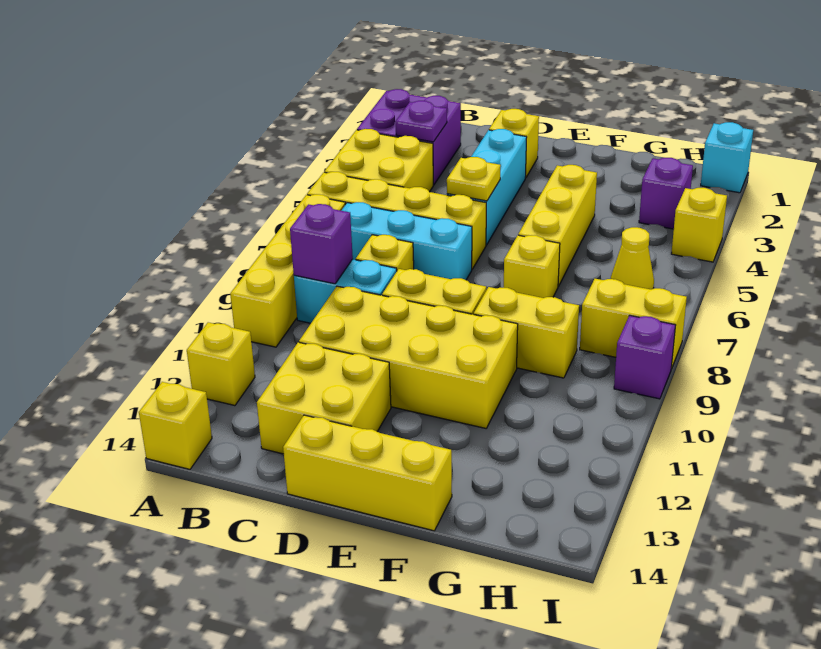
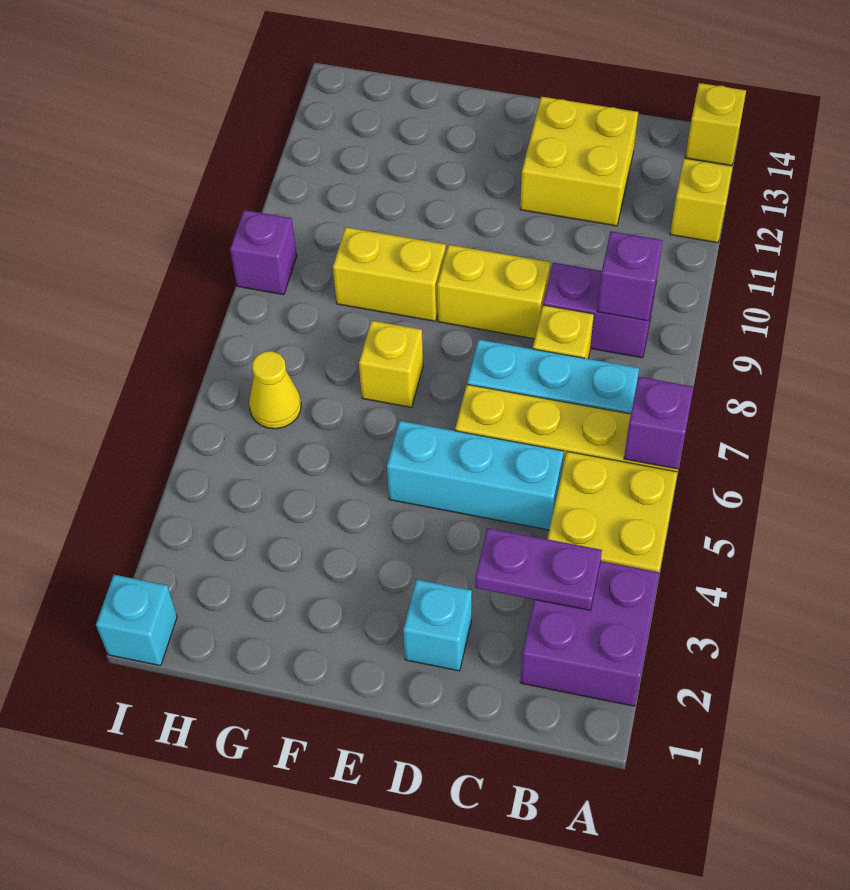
yellow 1x4 brick [230,194,345,347] -> none
purple 1x1 plate [395,101,447,142] -> purple 1x2 plate [475,528,602,610]
cyan 1x2 brick [294,259,397,323] -> purple 1x2 brick [543,263,656,358]
yellow 2x4 brick [299,286,518,428] -> none
yellow 1x1 brick [489,109,539,178] -> cyan 1x1 brick [403,579,472,671]
cyan 1x3 brick [447,129,527,245] -> cyan 1x3 brick turned to [387,421,564,530]
yellow 1x1 plate [447,157,501,201] -> none
yellow 1x3 brick [283,415,452,531] -> none
yellow 1x3 brick [518,165,597,286] -> none
purple 1x1 brick [639,158,693,229] -> purple 1x1 brick moved to [624,377,694,469]
yellow 1x2 brick [580,279,687,369] -> none
yellow 1x1 brick [671,188,727,262] -> none

